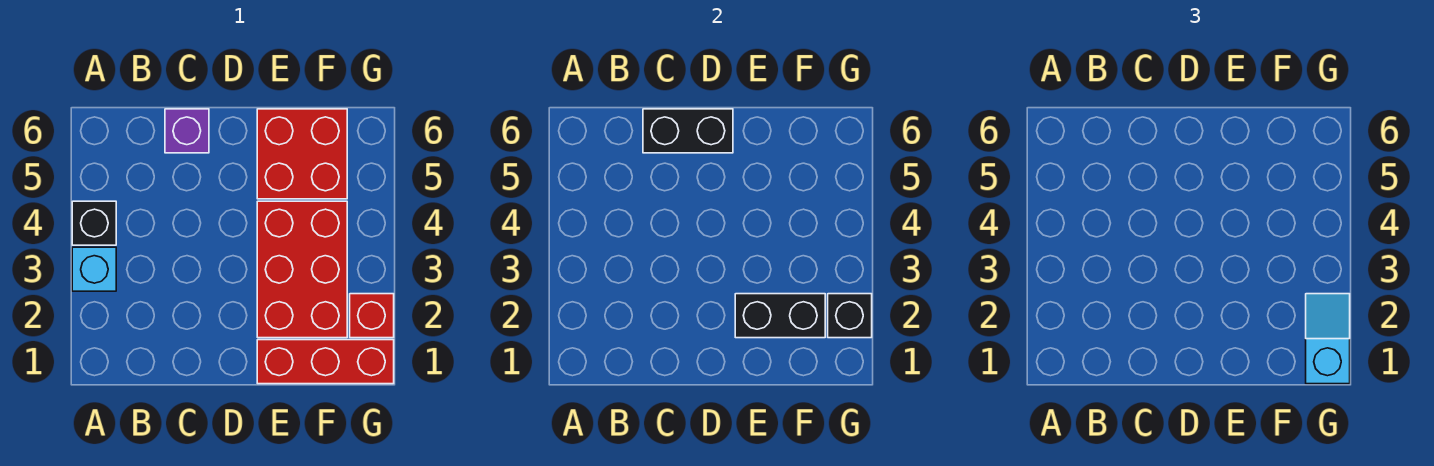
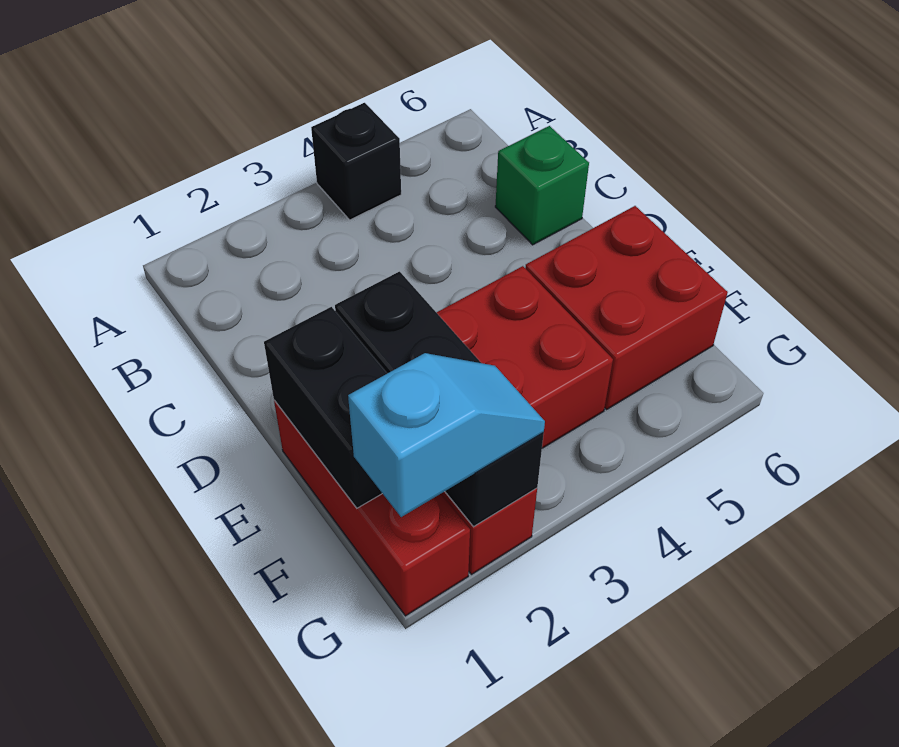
cyan 1x1 brick [72,247,116,291] -> none
purple 1x1 brick [165,109,209,153] -> green 1x1 brick [495,126,589,245]
black 1x2 brick [643,109,733,153] -> black 1x2 brick moved to [264,307,387,508]

